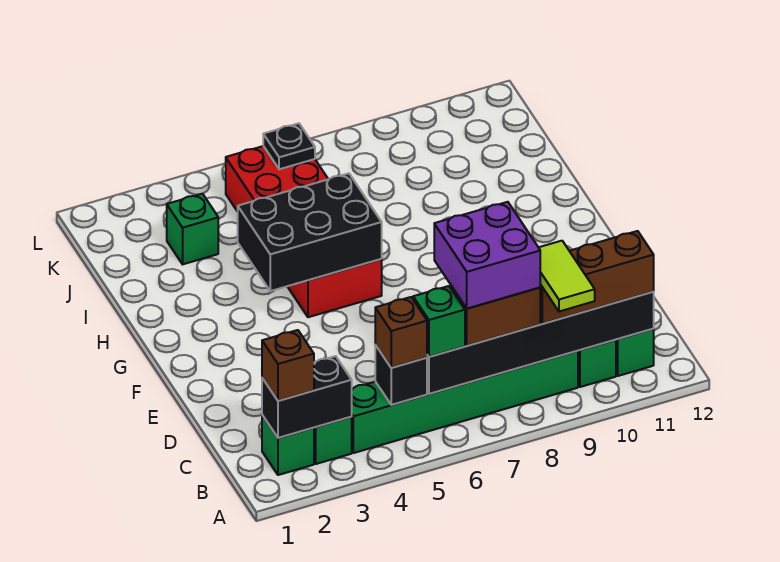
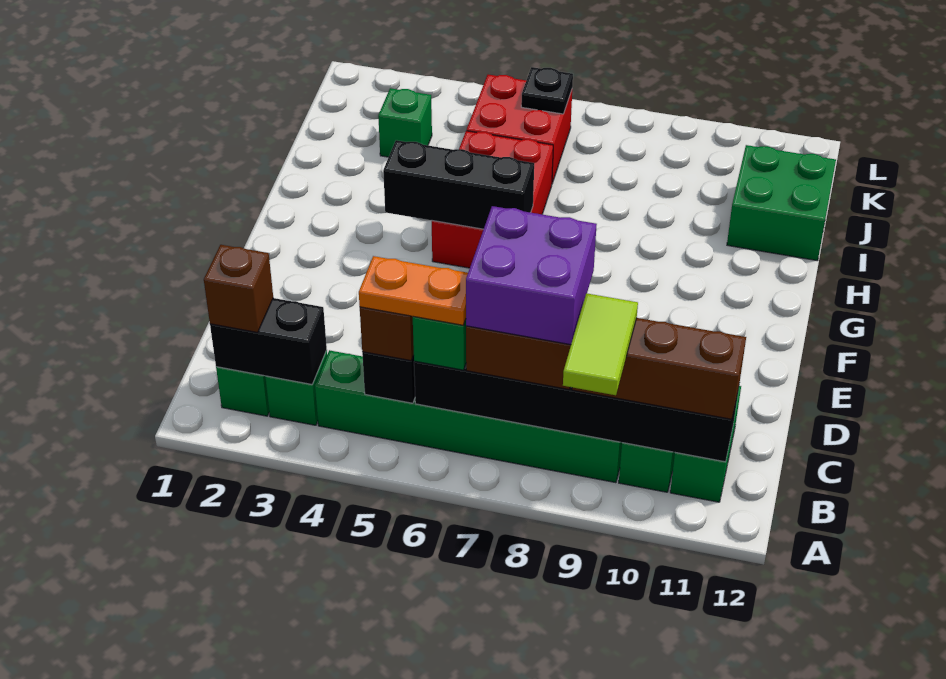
none -> orange 1x2 plate [359,256,468,325]
black 2x3 brick [238,173,382,291] -> black 1x3 brick [383,140,534,229]
none -> green 2x2 brick [727,145,836,261]

